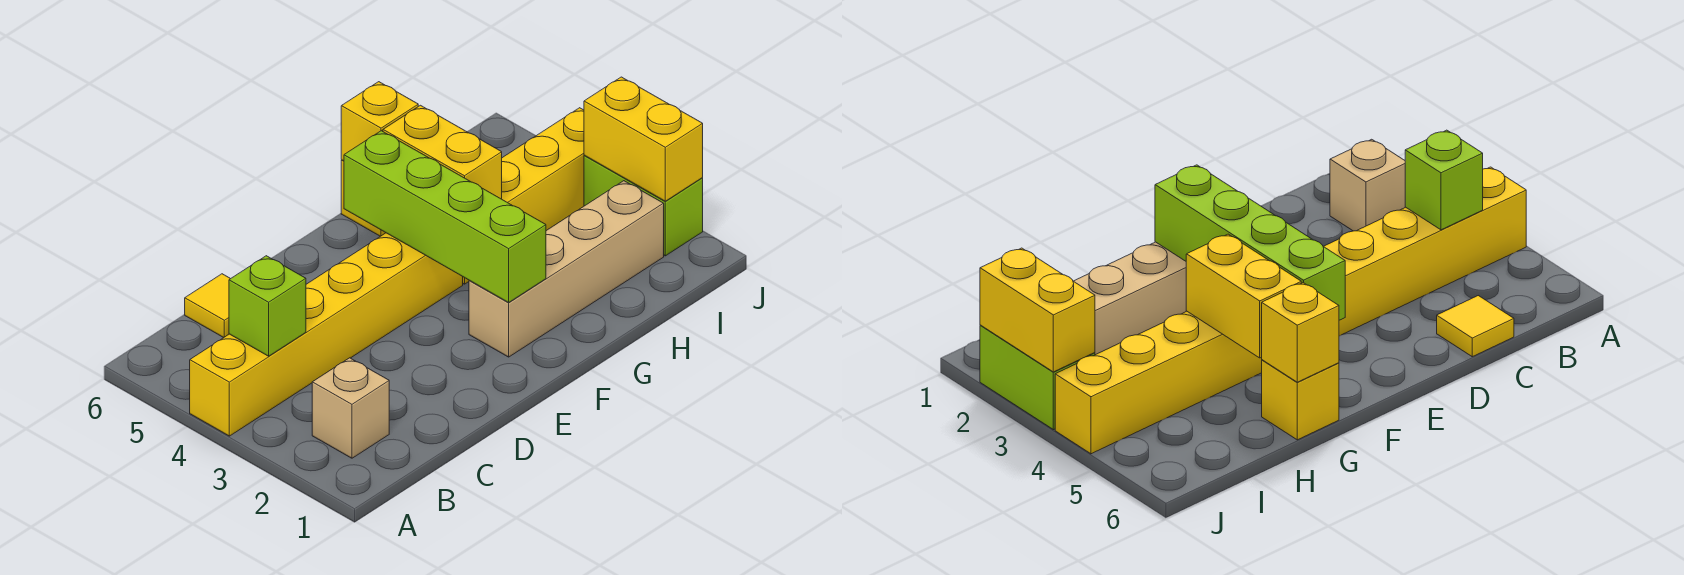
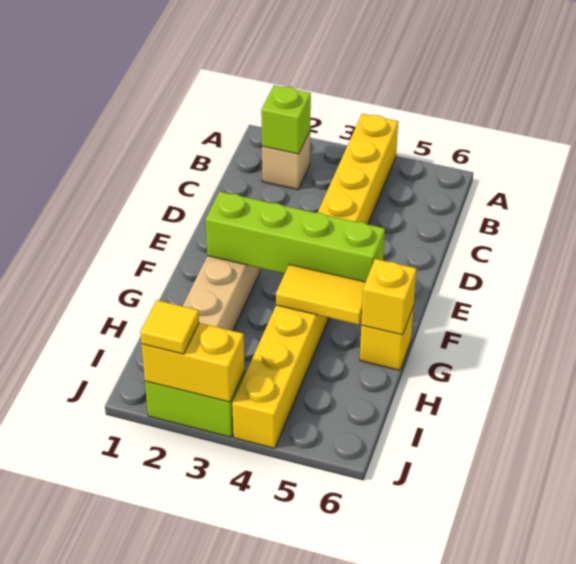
lime 1x1 brick [229,256,306,356] -> lime 1x1 brick moved to [261,85,311,154]
yellow 1x1 tile [185,274,230,338] -> yellow 1x1 tile moved to [140,300,199,354]
yellow 1x2 brick [383,105,502,199] -> yellow 1x2 tile [276,264,365,325]

